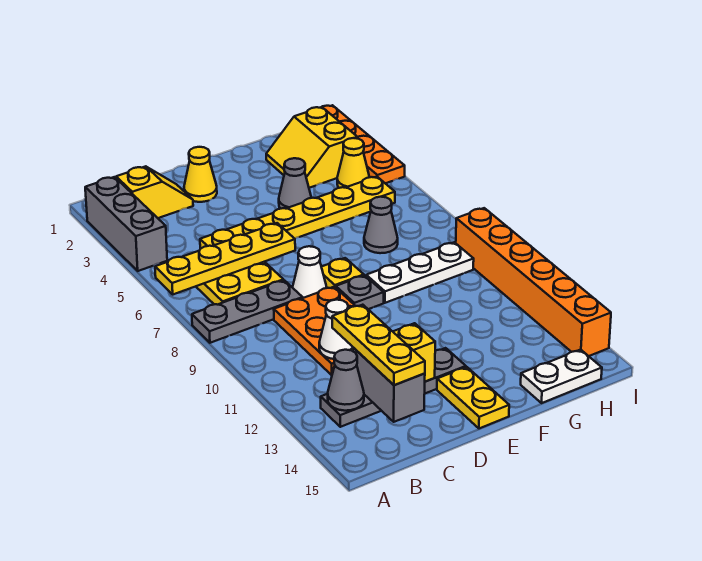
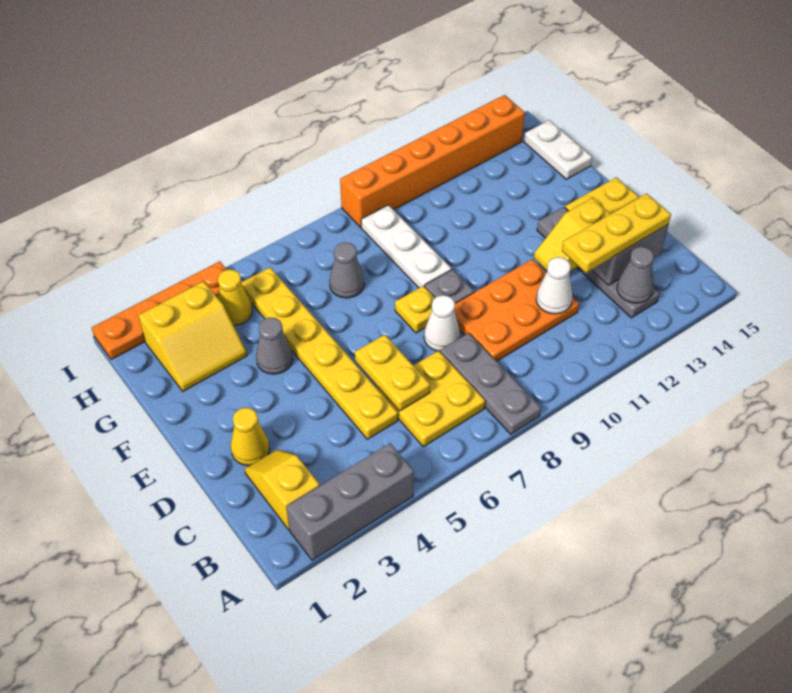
yellow 1x4 plate [155,223,295,294] -> yellow 1x2 plate [355,335,430,411]

